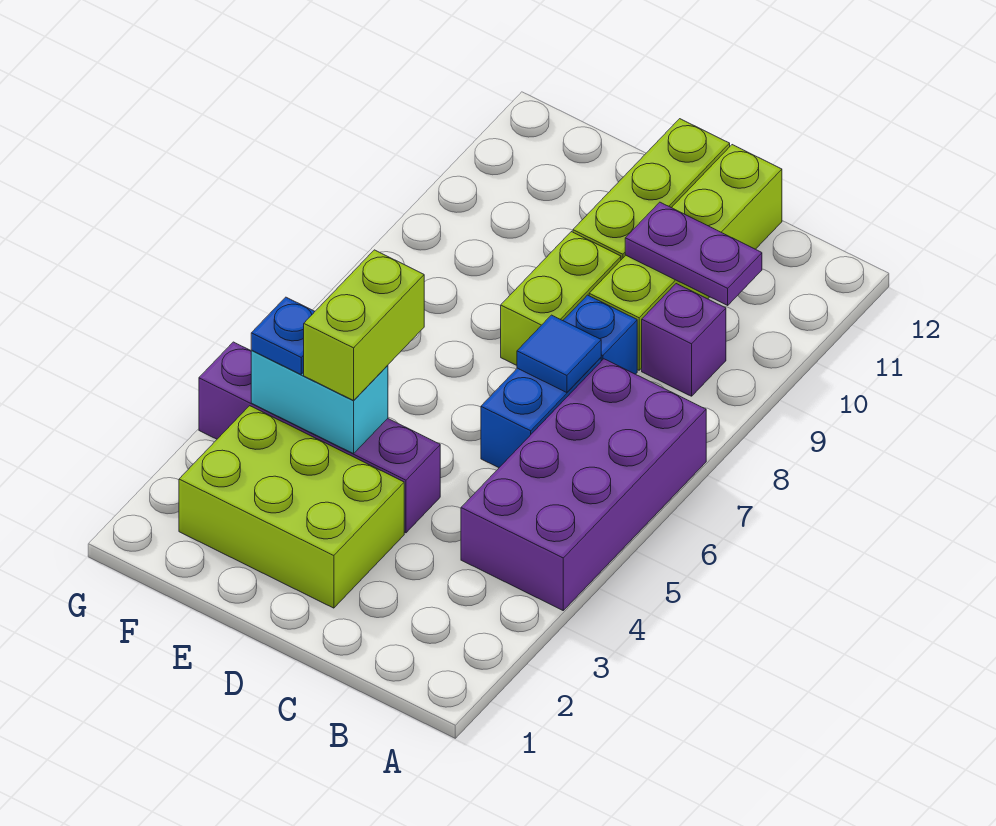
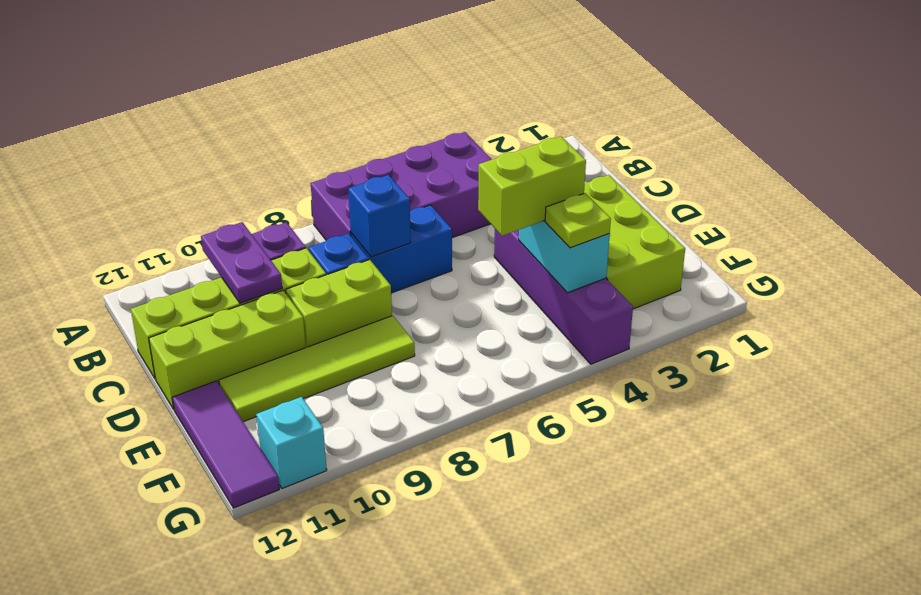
blue 1x1 tile [517,315,601,393] -> blue 1x1 brick [348,175,411,257]
none -> lime 1x4 tile [219,316,415,422]
none -> purple 1x3 tile [172,381,279,508]
blue 1x1 plate [251,297,315,374] -> lime 1x1 plate [545,193,611,248]
none -> cyan 1x1 brick [256,397,327,488]

